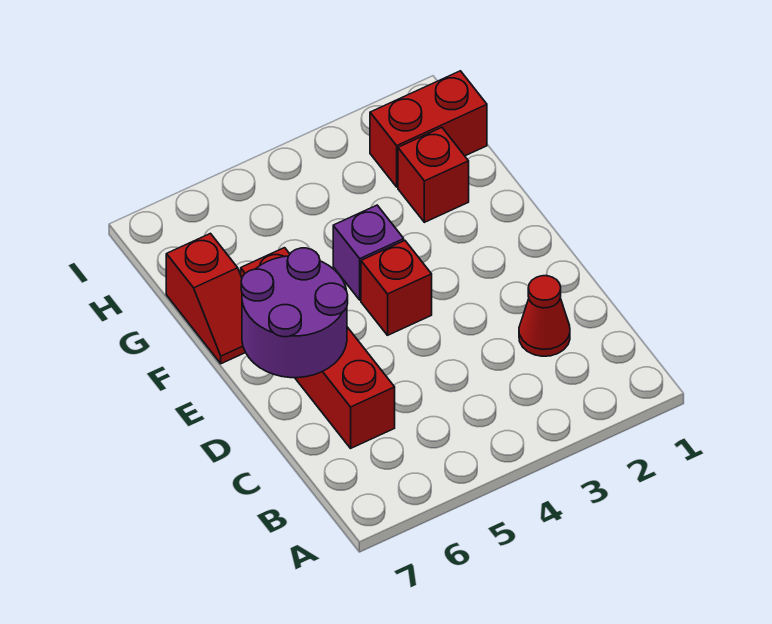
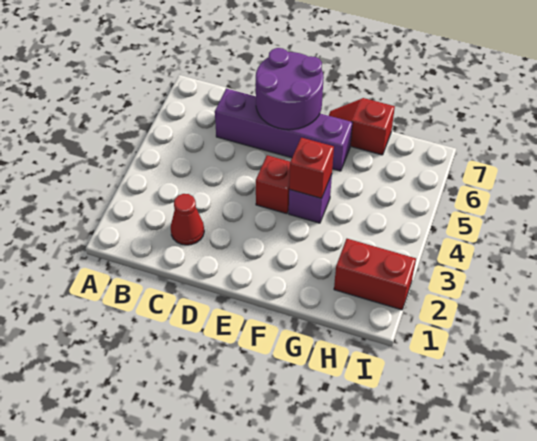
red 1x4 brick [241,248,395,448] -> purple 1x4 brick [215,88,353,171]
red 1x1 brick [398,128,469,222] -> red 1x1 brick moved to [289,138,334,198]
red 1x2 brick [370,71,487,187] -> red 1x2 brick turned to [334,239,416,310]

